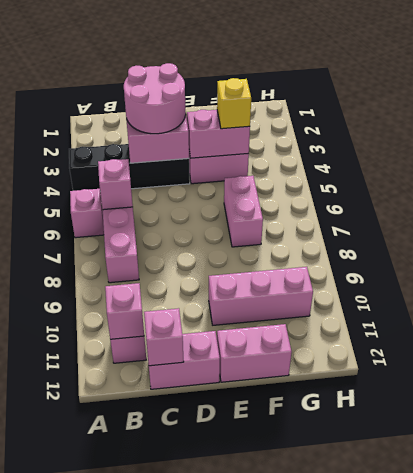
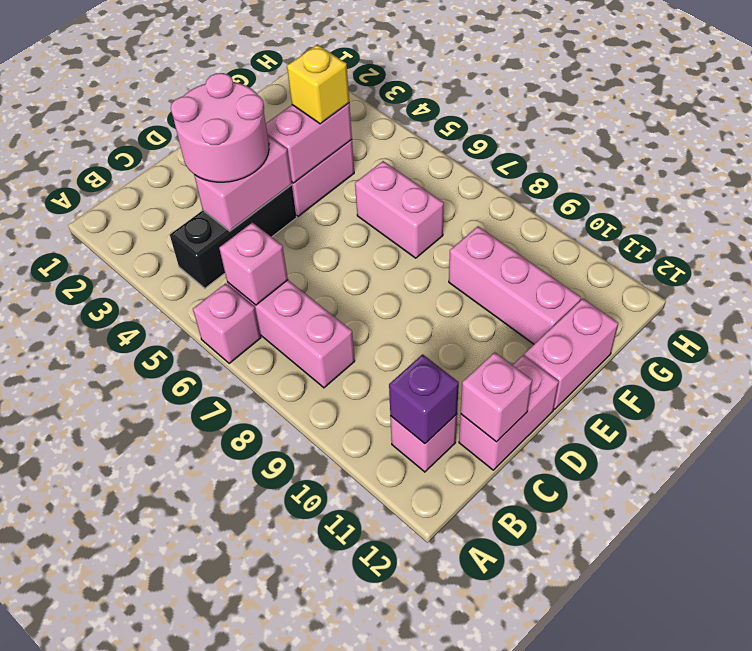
black 1x4 brick [69,144,190,191] -> black 1x3 brick [170,185,297,288]
pink 1x1 brick [105,283,144,339] -> purple 1x1 brick [389,354,459,444]
pink 1x3 brick [209,267,313,325] -> pink 1x3 brick turned to [449,227,581,344]

